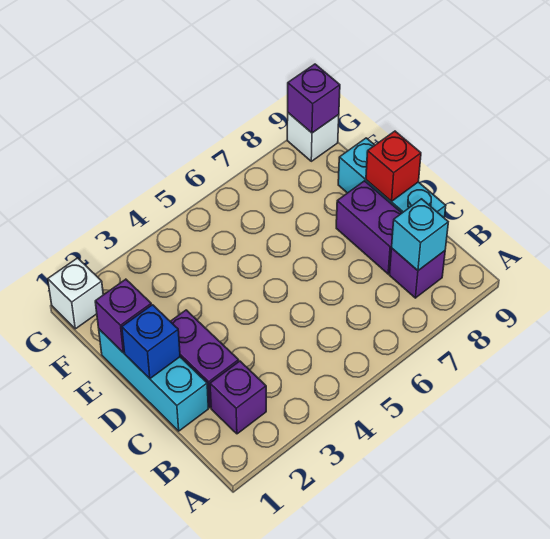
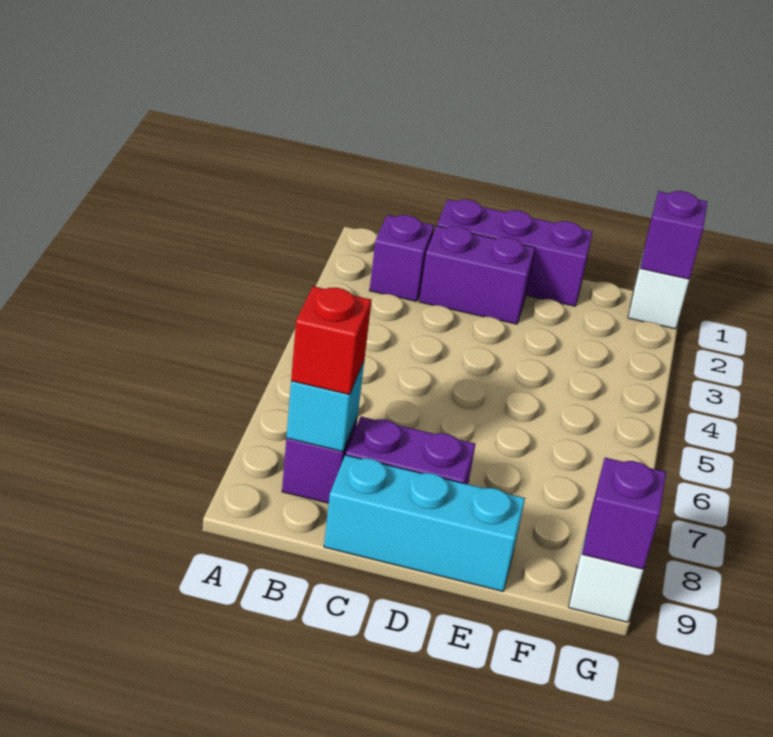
cyan 1x3 brick [99,329,208,431] -> purple 1x3 brick [437,200,593,306]
blue 1x1 brick [122,305,180,378] -> none
red 1x1 brick [366,131,421,201] -> red 1x1 brick moved to [291,286,372,395]
purple 1x1 brick [95,279,151,353] -> purple 1x1 brick moved to [640,191,707,279]

